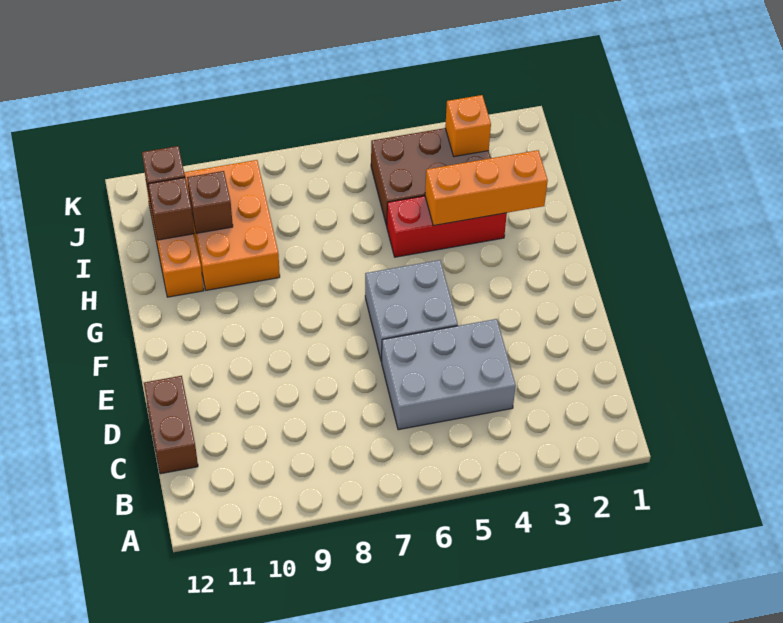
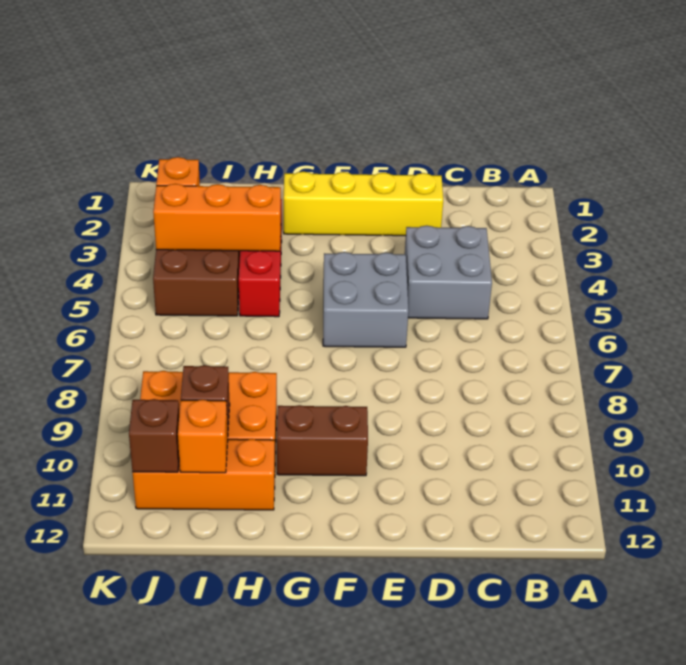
grey 2x3 brick [382,319,516,430] -> grey 2x2 brick [405,226,492,319]
brown 1x2 brick [144,376,198,474] -> brown 1x2 brick moved to [277,405,368,476]
none -> yellow 1x4 brick [284,172,443,236]
orange 1x3 brick [425,150,548,226] -> orange 1x3 brick turned to [153,184,281,251]
brown 1x1 brick [148,178,194,240] -> orange 1x1 brick [178,400,228,473]

